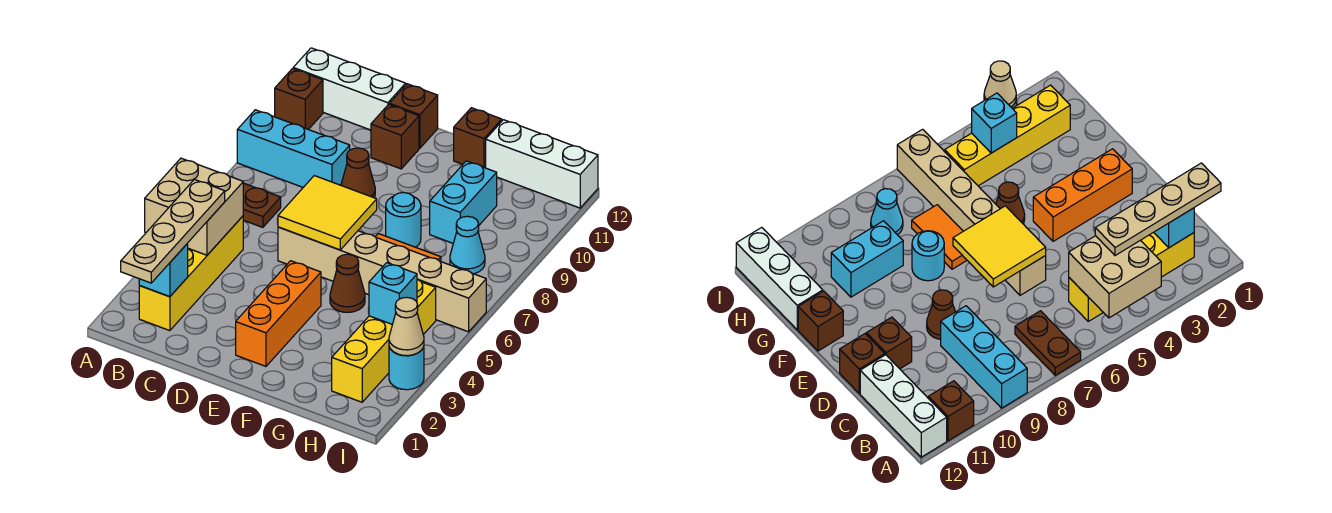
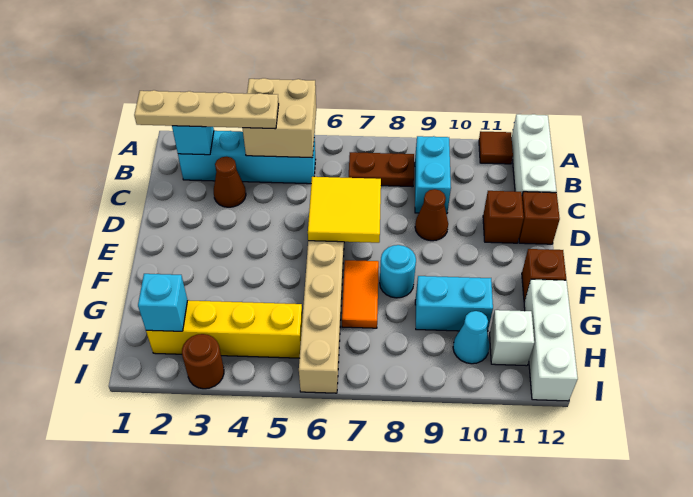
brown 1x2 plate [243,183,281,227] -> brown 1x2 plate turned to [349,152,414,187]
cyan 1x3 brick [237,110,350,187] -> cyan 1x2 brick [415,136,451,214]
brown 1x1 brick [275,69,323,129] -> brown 1x1 tile [479,131,513,164]
yellow 1x4 brick [139,216,243,331] -> cyan 1x4 brick [178,131,316,184]
orange 1x3 brick [236,261,321,366] -> none
brown 1x1 cone [330,254,365,312] -> brown 1x1 cone moved to [214,157,246,207]
cyan 1x1 brick [369,263,417,324] -> cyan 1x1 brick moved to [138,274,188,331]
cyan 1x1 cone [450,216,485,274] -> cyan 1x1 cone moved to [453,311,489,364]
none -> white 1x1 brick [490,310,534,366]
cyan 1x1 round brick [389,347,424,390] -> brown 1x1 round brick [182,334,224,389]
tan 1x1 cone [389,297,424,356] -> none

